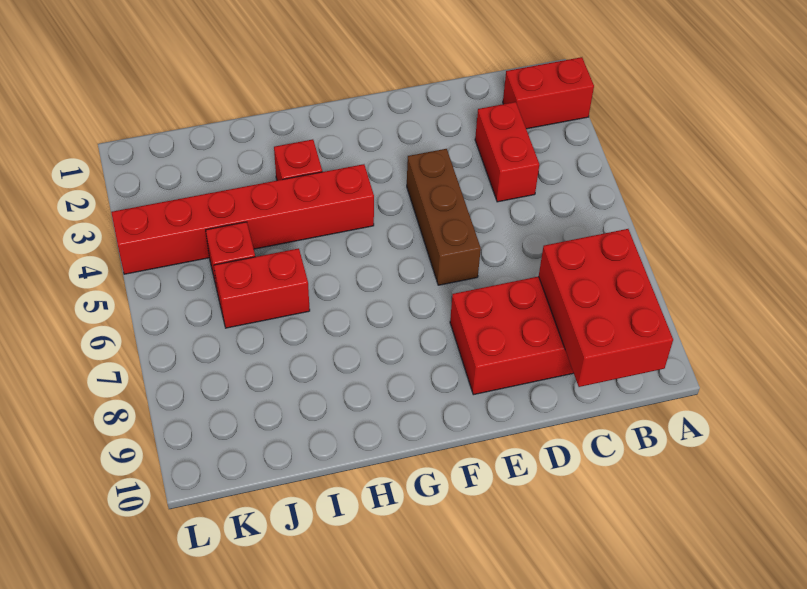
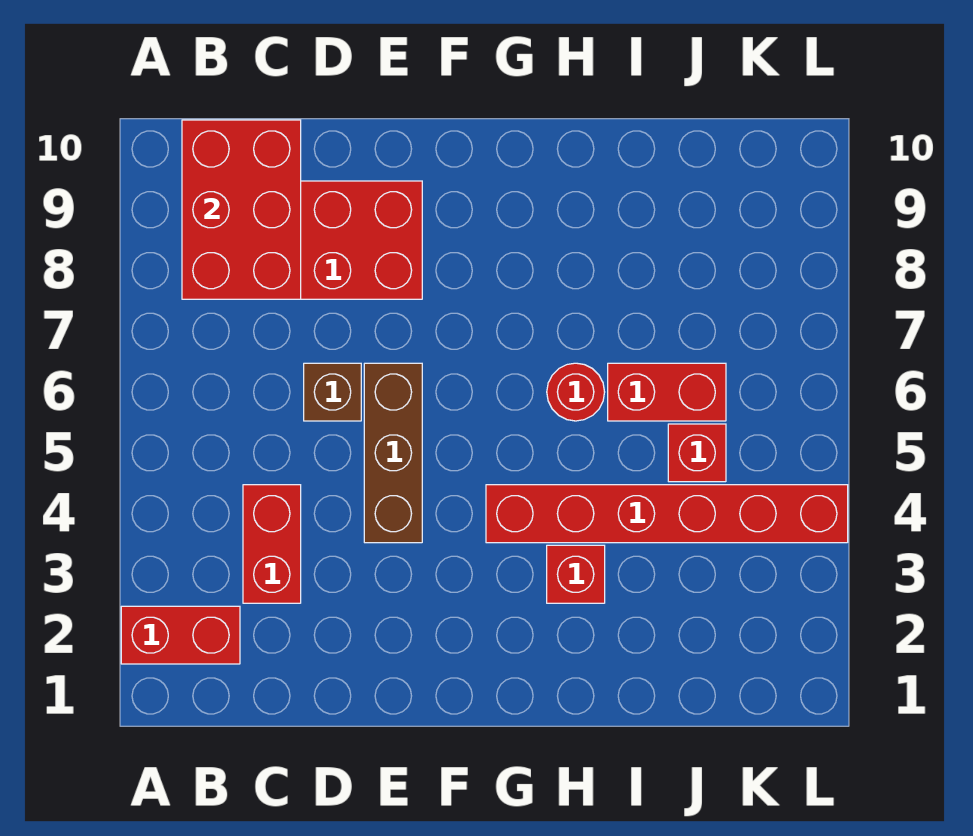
none -> brown 1x1 brick [304,363,361,421]
none -> red 1x1 round brick [547,363,605,421]

